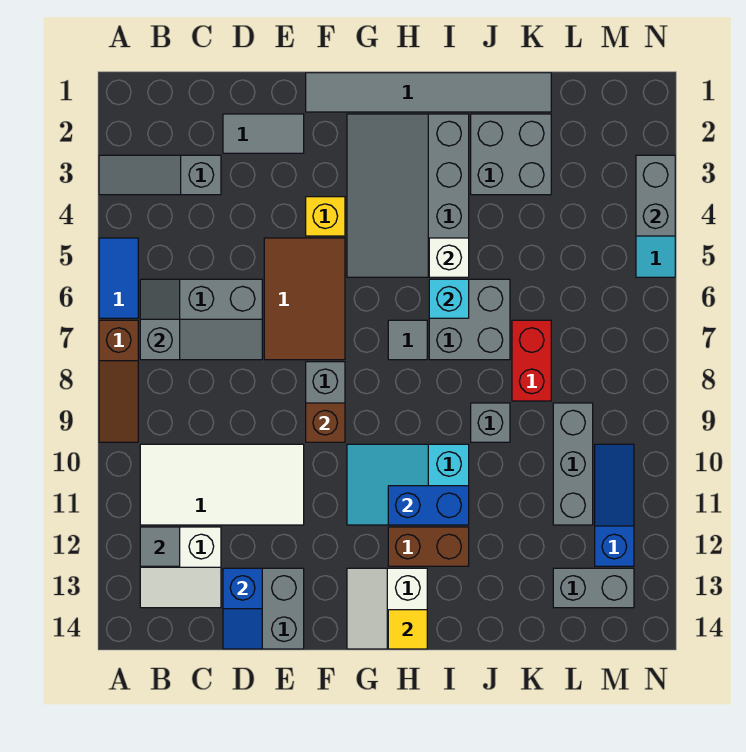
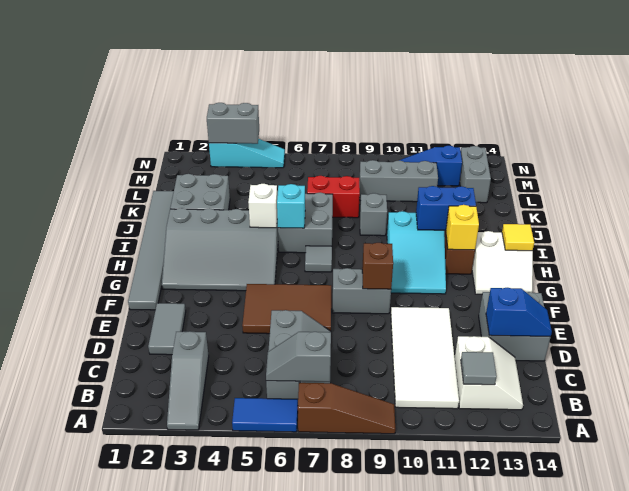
yellow 1x1 brick [306,197,345,236] -> yellow 1x1 brick moved to [446,205,479,250]
blue 1x2 brick [388,486,469,525] -> blue 1x2 brick turned to [416,186,476,230]

